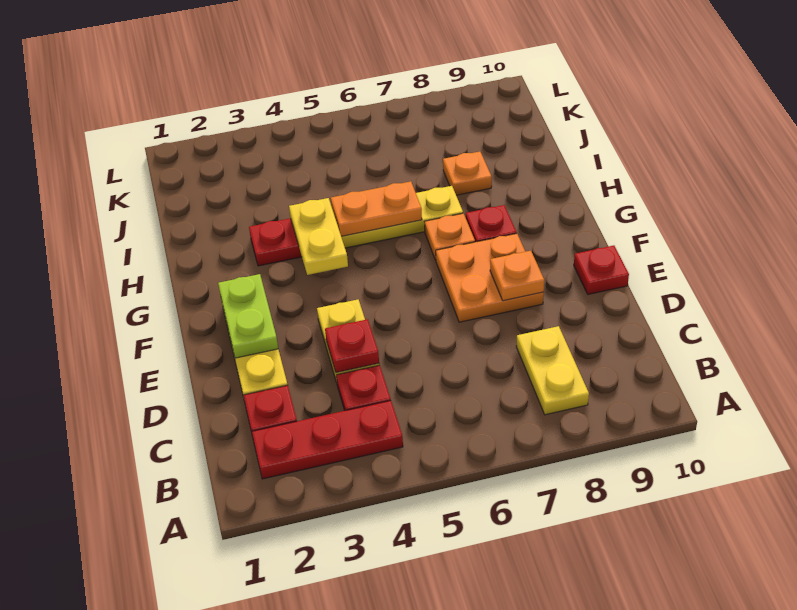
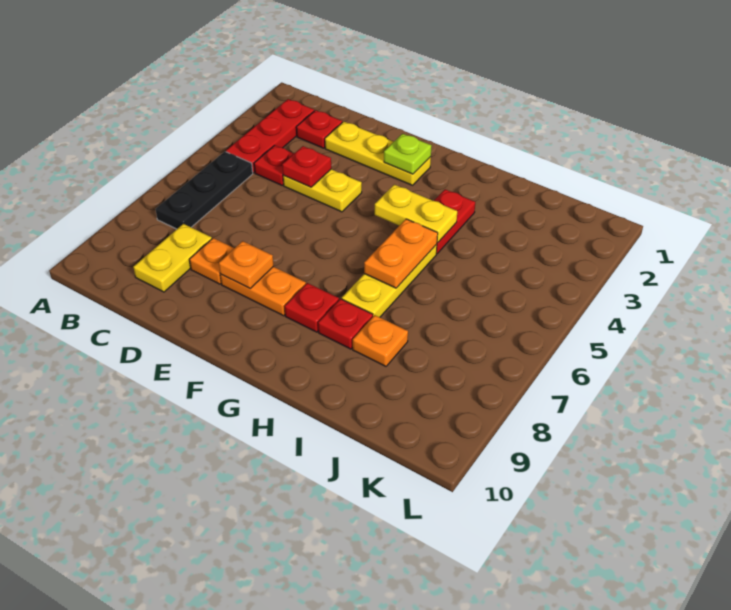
none -> black 1x3 plate [156,152,253,229]
yellow 1x2 plate [516,326,589,415] -> yellow 1x2 plate turned to [133,224,212,292]
lime 1x2 plate [218,274,278,358] -> lime 1x1 plate [384,134,431,174]
orange 2x2 plate [436,234,544,322] -> orange 1x2 plate [220,267,306,316]
red 1x1 plate [574,245,629,294] -> red 1x1 plate moved to [318,299,373,349]
orange 1x1 plate [425,213,475,260] -> orange 1x1 plate moved to [190,238,234,284]

